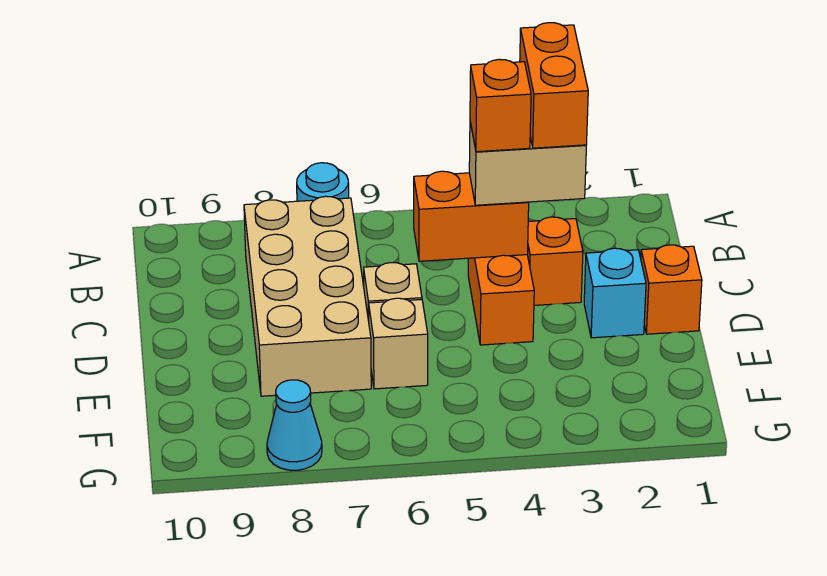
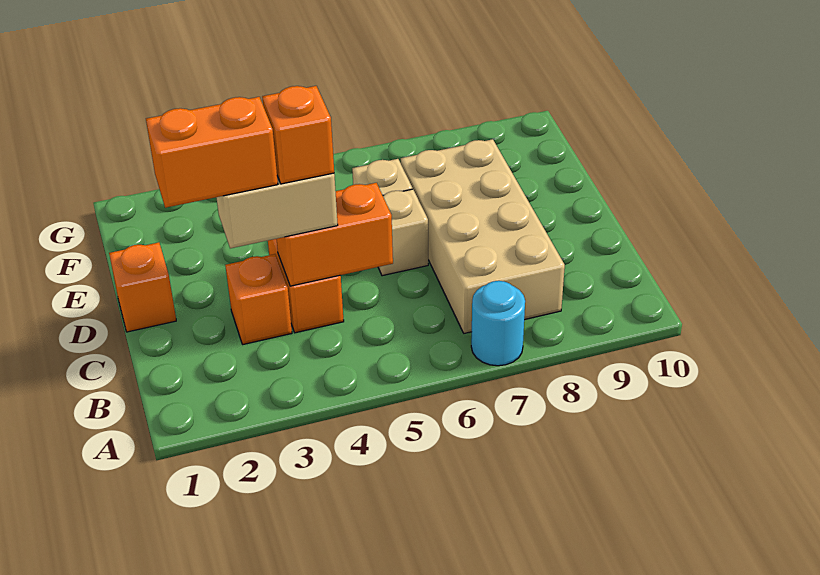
orange 1x2 brick [520,23,588,148] -> orange 1x2 brick turned to [146,97,278,208]
cyan 1x1 brick [584,248,646,338] -> none
cyan 1x1 cone [267,380,322,470] -> none

